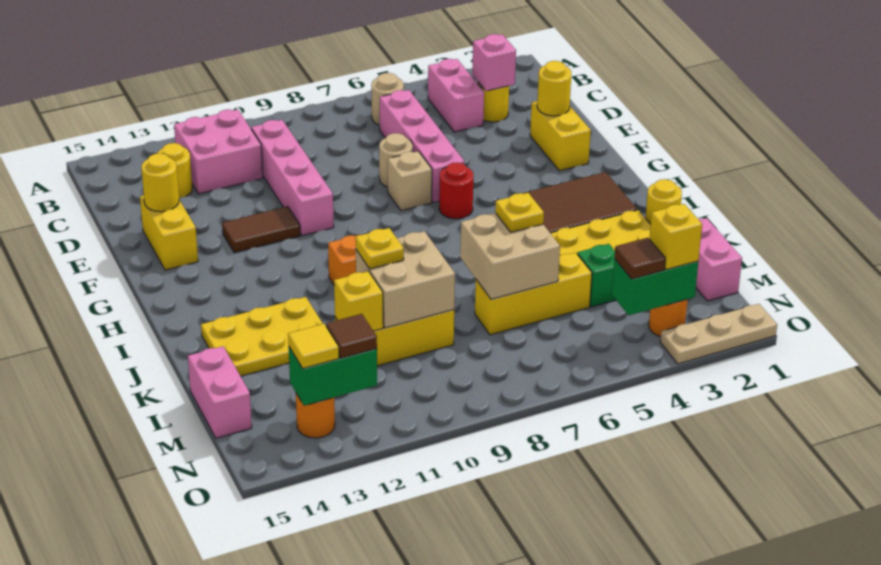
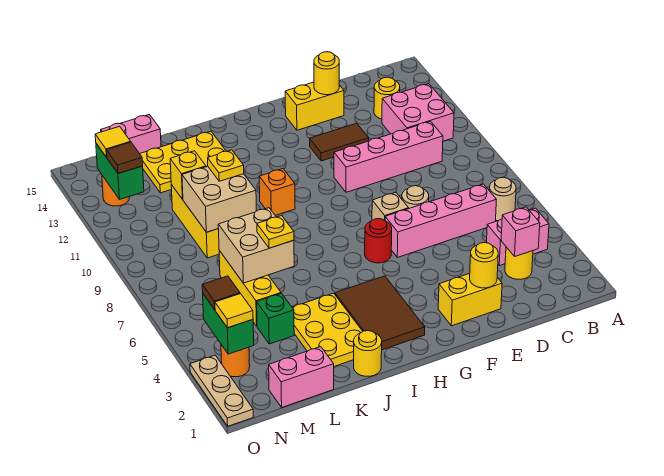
brown 1x2 tile [222,206,300,253] -> brown 1x2 tile turned to [310,123,369,161]
yellow 2x3 plate [201,297,323,376] -> yellow 2x3 plate turned to [140,131,226,193]
yellow 1x1 brick [650,204,702,270] -> yellow 1x1 tile [215,294,253,328]

